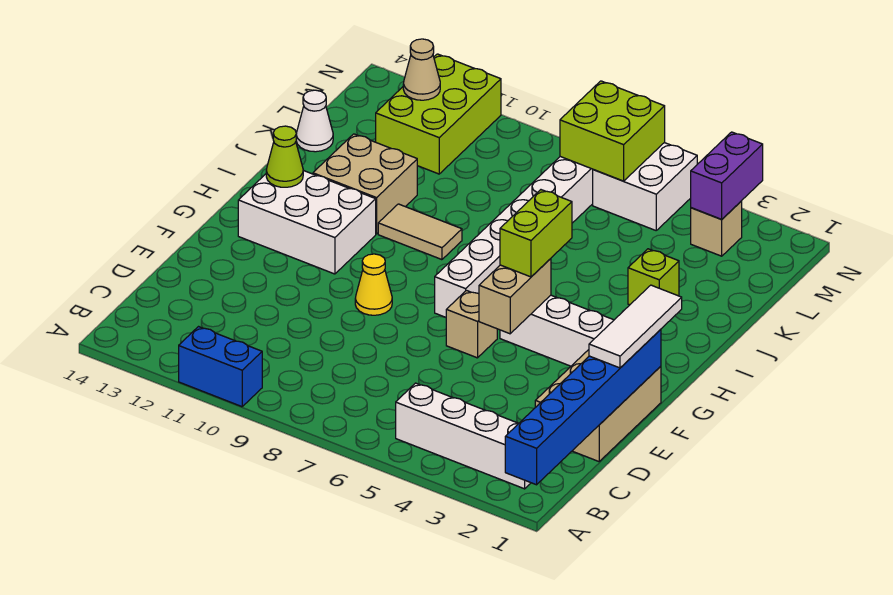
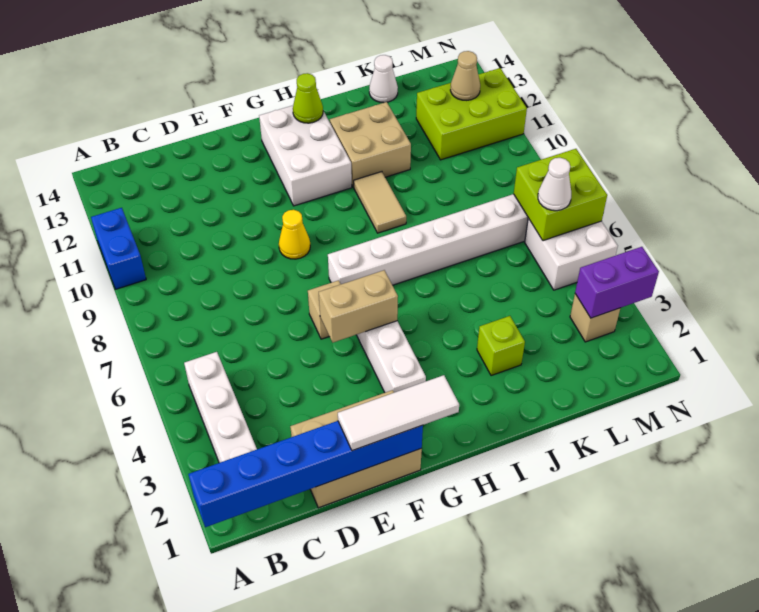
lime 1x2 brick [500,190,572,277] -> none
none -> white 1x1 cone [538,158,571,211]

